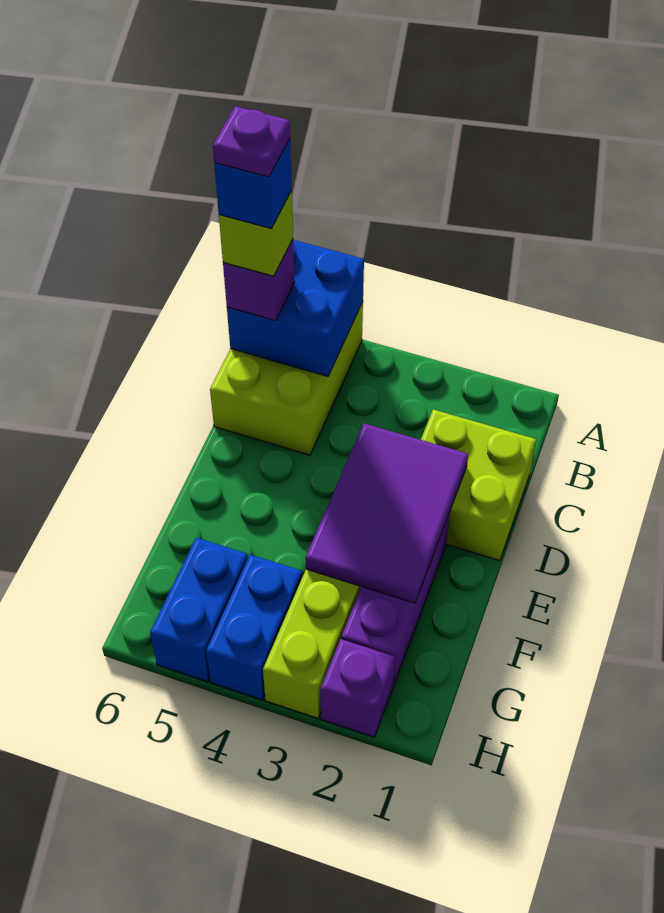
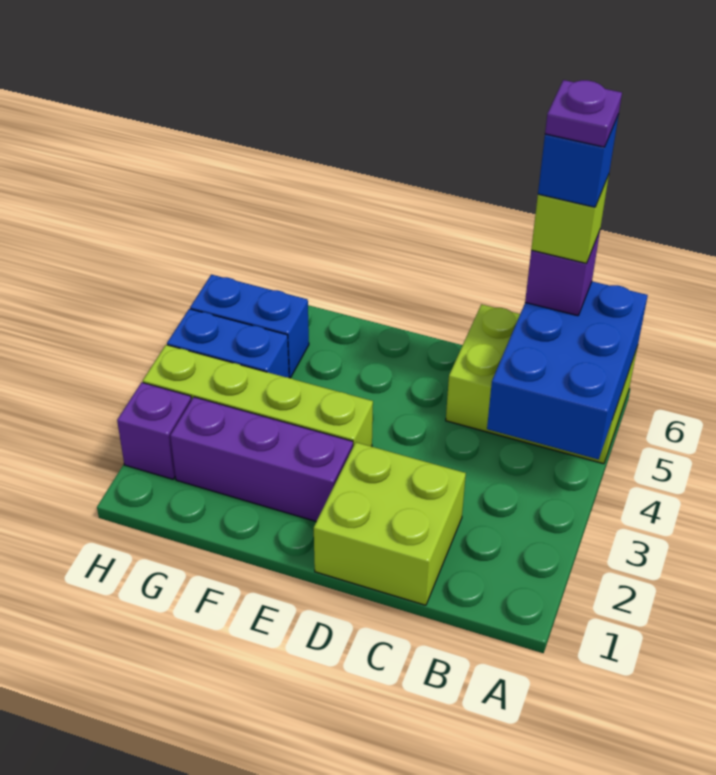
blue 2x2 brick [227,240,364,376] -> blue 2x3 brick [487,281,648,459]
purple 2x3 tile [305,423,468,603] -> none

